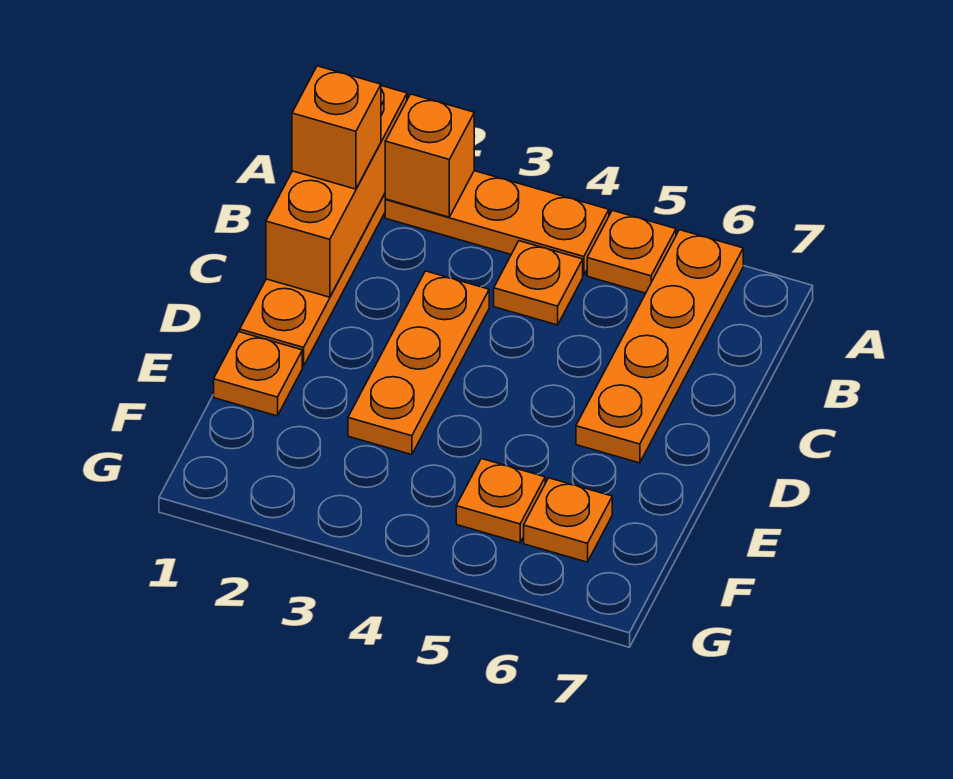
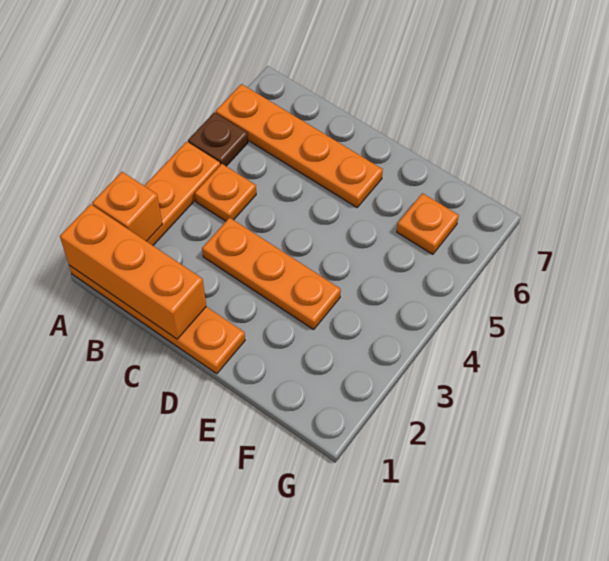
orange 1x1 plate [587,210,676,293] -> brown 1x1 plate [188,112,248,166]
orange 1x1 brick [292,66,381,189] -> none
orange 1x1 plate [214,332,302,416] -> none
orange 1x1 plate [456,459,545,543] -> none

